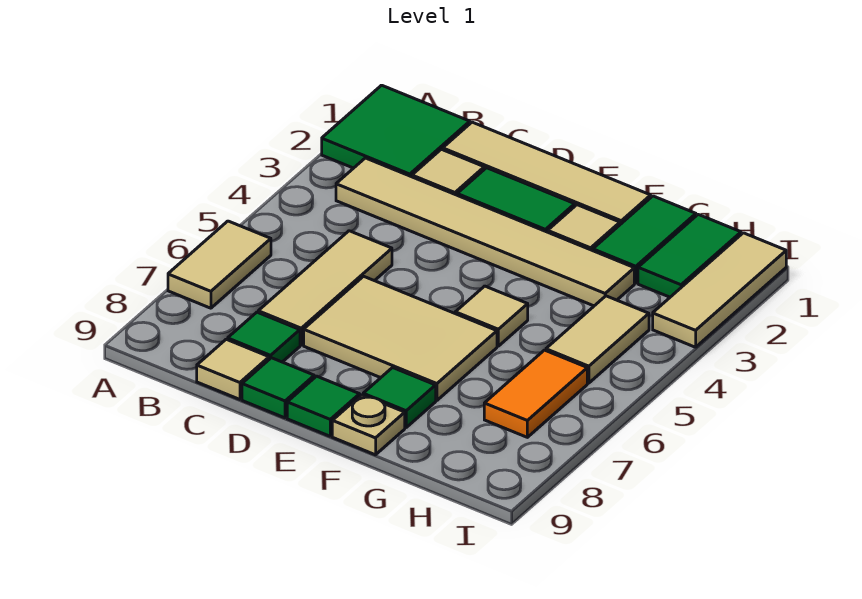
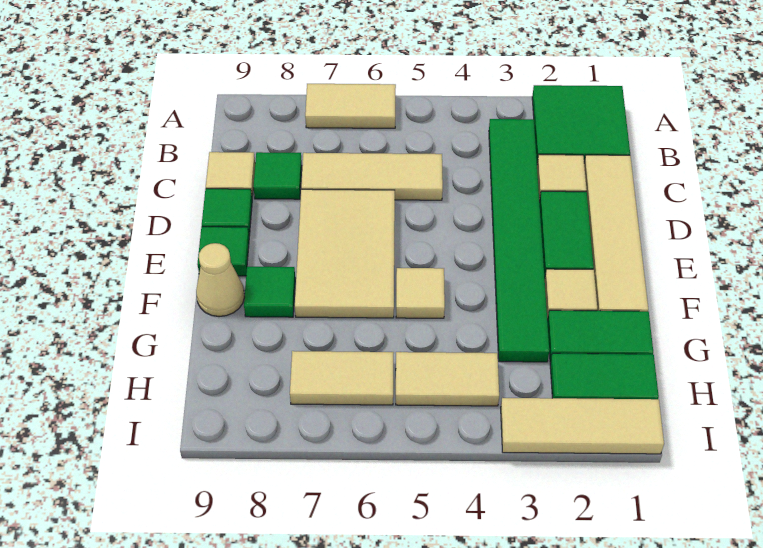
tan 1x6 tile [336,158,634,306] -> green 1x6 tile [489,119,549,362]
tan 1x1 plate [332,395,405,455] -> tan 1x1 cone [196,243,245,317]
orange 1x2 tile [484,350,587,437] -> tan 1x2 tile [290,351,394,405]

